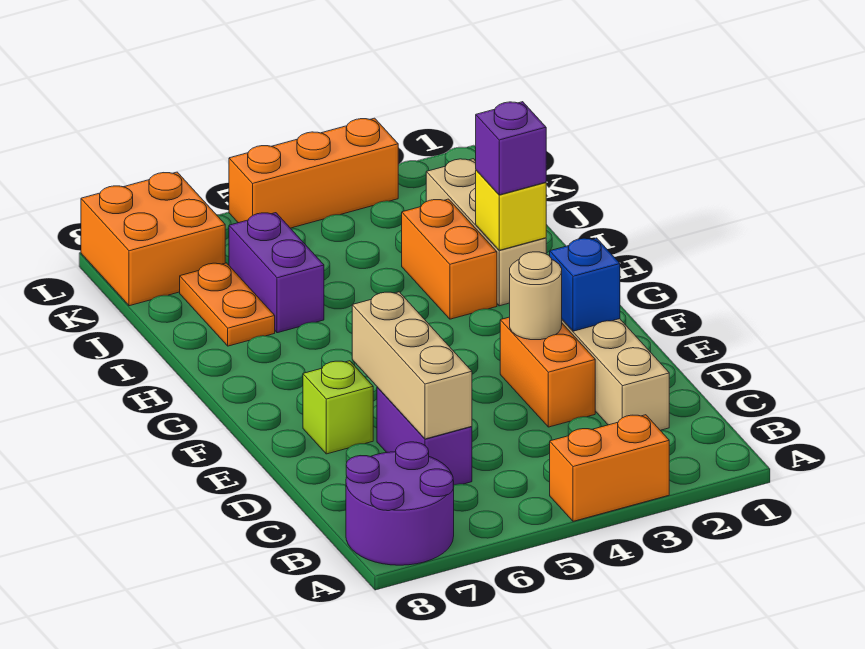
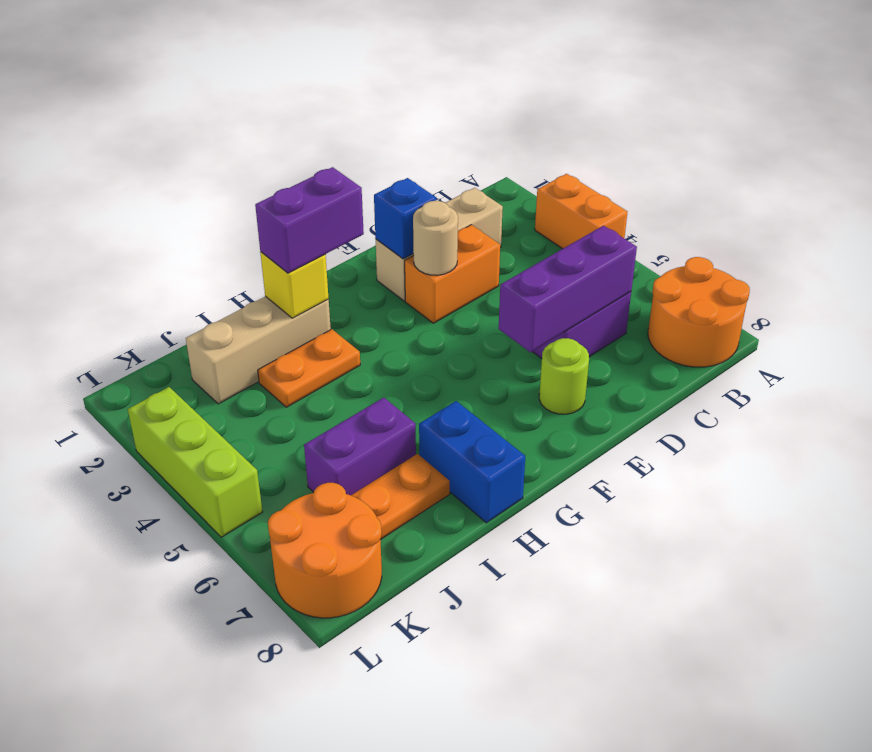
purple 2x2 round brick [346,442,454,565] -> orange 2x2 round brick [648,257,750,367]
tan 1x3 brick [352,292,472,439] -> purple 1x3 brick [499,226,637,352]
lime 1x1 brick [303,361,373,454] -> lime 1x1 round brick [539,338,589,414]
purple 1x1 brick [476,102,546,195] -> purple 1x2 brick [255,167,364,273]
orange 1x2 brick [402,199,497,319] -> orange 1x2 plate [258,329,360,407]
none -> blue 1x2 brick [419,401,525,523]
orange 2x2 brick [81,172,225,306] -> orange 2x2 round brick [268,483,382,618]
orange 1x3 brick [229,118,398,228] -> lime 1x3 brick [128,387,262,537]

